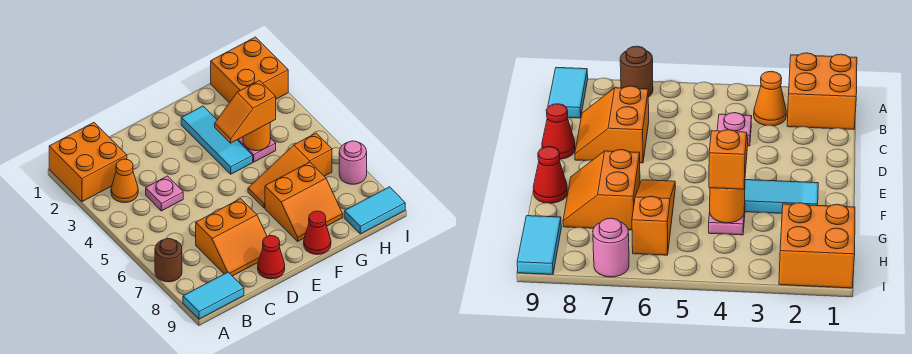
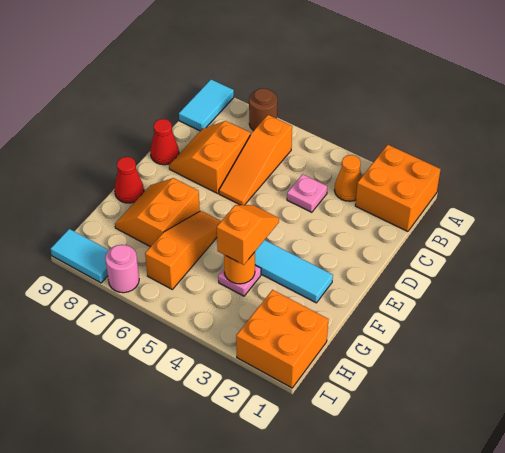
none -> orange 1x3 slope [219,115,292,205]
cyan 1x2 tile [344,187,405,234] -> cyan 1x2 tile turned to [51,229,108,283]

